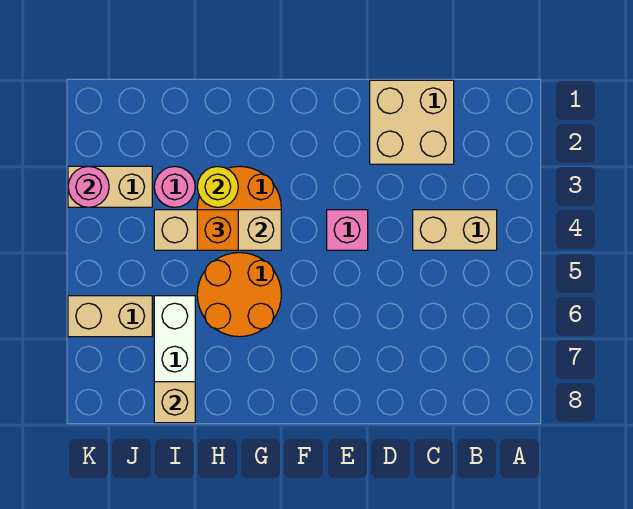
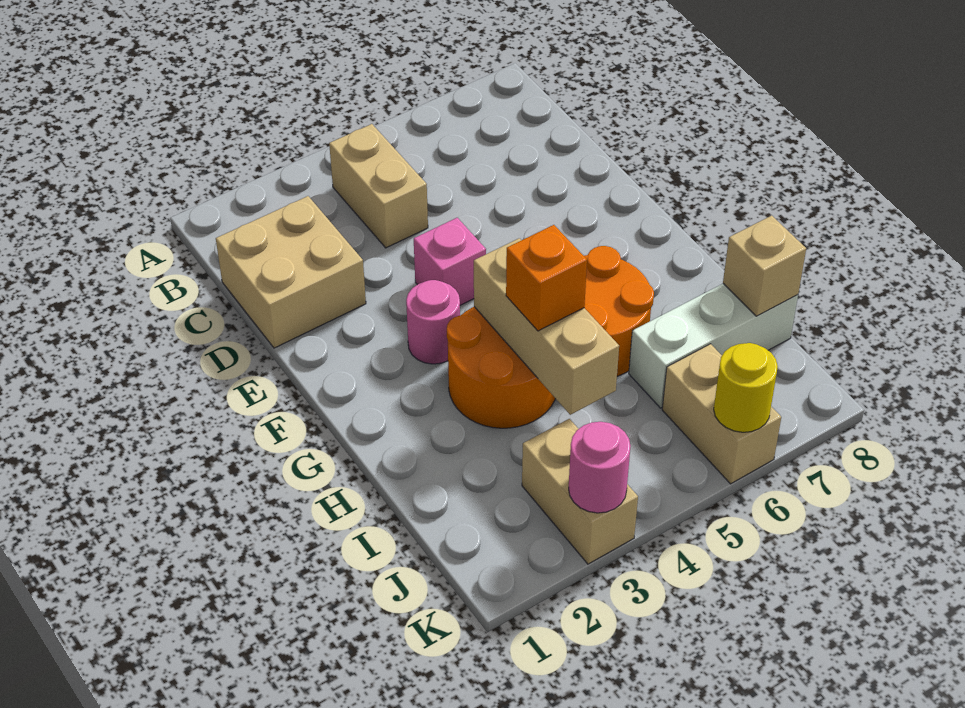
yellow 1x1 round brick [197,166,238,207] -> yellow 1x1 round brick moved to [714,343,778,432]
pink 1x1 round brick [154,166,195,207] -> pink 1x1 round brick moved to [406,280,460,364]

